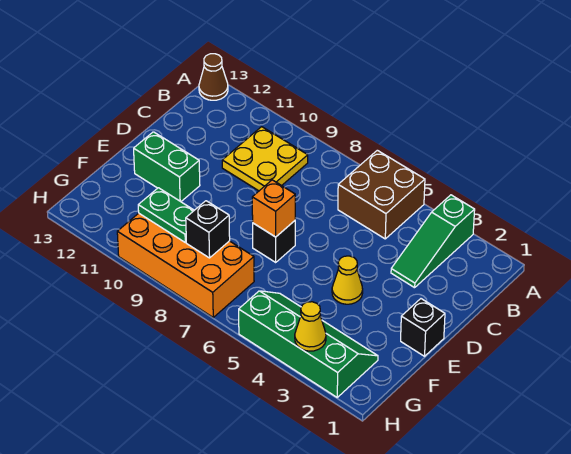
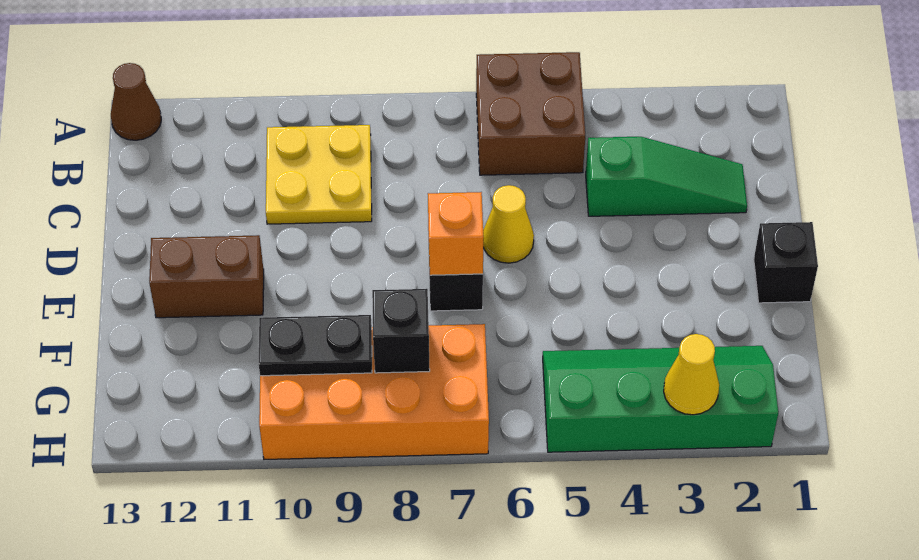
green 1x3 slope [391,195,475,288] -> green 1x3 slope turned to [586,137,747,216]
yellow 1x1 cone [332,256,363,304] -> yellow 1x1 cone moved to [483,185,534,263]
green 1x2 brick [134,132,200,202] -> brown 1x2 brick [149,235,264,318]
green 1x2 plate [138,188,194,242] -> black 1x2 plate [259,315,372,376]

